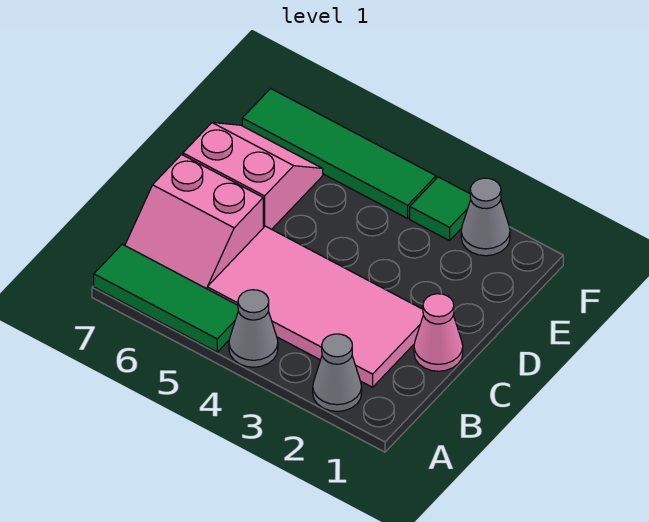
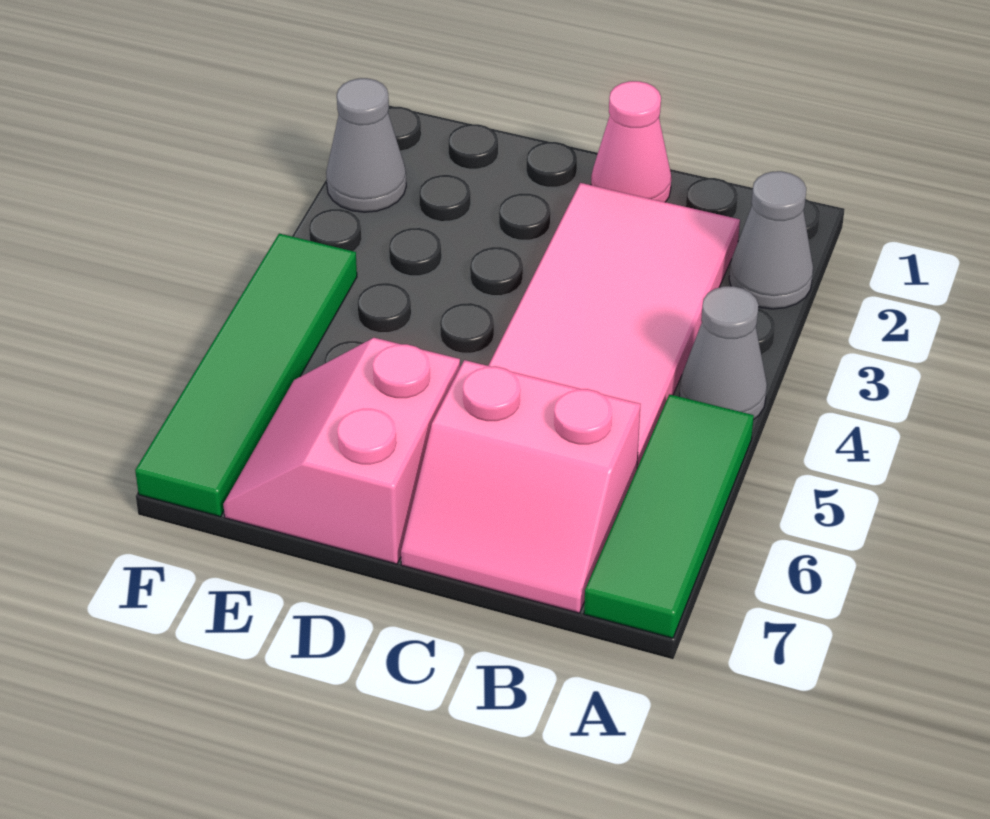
pink 2x2 slope [125,155,263,289] -> pink 2x2 slope turned to [401,360,641,613]
green 1x1 tile [410,177,471,241] -> none

